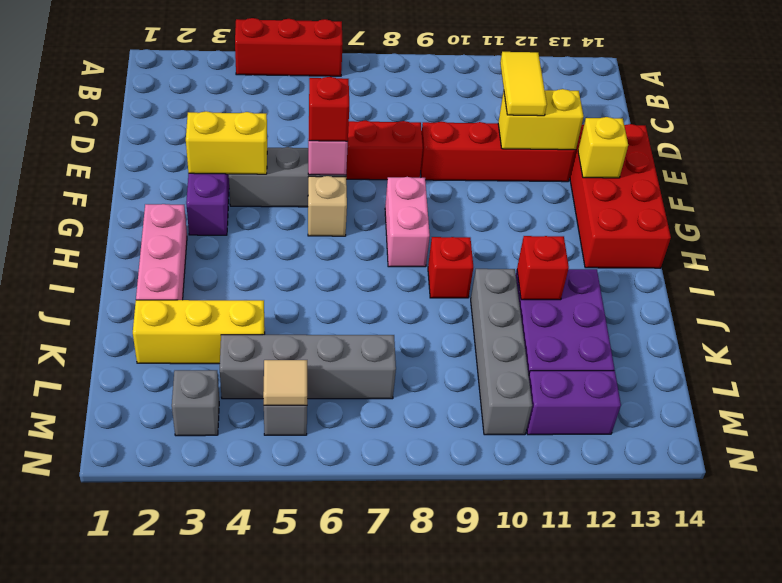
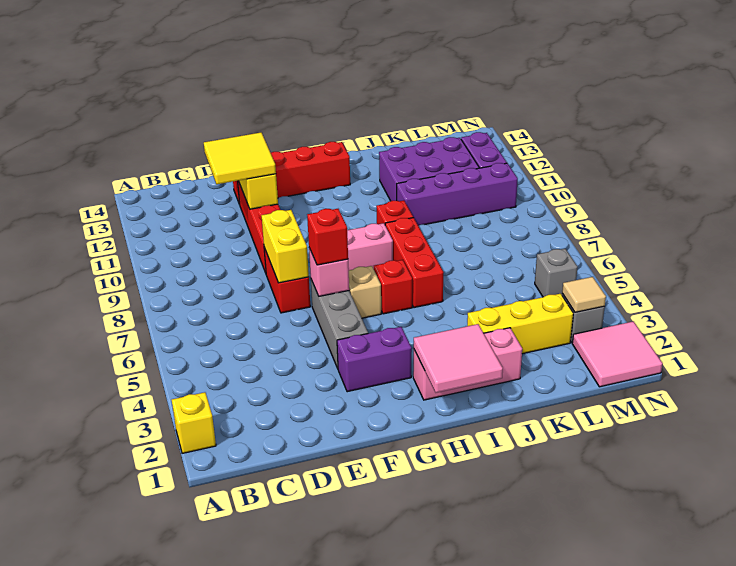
red 1x3 brick [235,18,343,76] -> red 1x3 brick moved to [385,218,444,308]
yellow 1x2 tile [500,52,547,116] -> yellow 2x2 tile [204,132,276,184]
red 2x4 brick [570,124,671,268] -> red 1x4 brick [233,142,350,204]
yellow 1x2 brick [186,111,267,174] -> yellow 1x2 brick moved to [262,210,309,283]
yellow 1x1 brick [578,117,628,178] -> yellow 1x1 brick moved to [172,392,216,453]
none -> pink 2x2 tile [414,324,503,393]
grey 1x4 brick [471,269,532,435] -> purple 1x4 brick [397,163,518,226]
red 1x1 brick [517,236,569,300] -> red 1x1 brick moved to [374,260,412,314]
yellow 1x3 brick [133,300,265,364] -> yellow 1x3 brick turned to [467,294,573,354]
grey 1x4 brick [220,335,396,399] -> none
none -> pink 2x2 tile [572,321,663,387]
tan 1x1 tile [263,360,307,405] -> tan 1x1 tile moved to [562,277,606,312]

